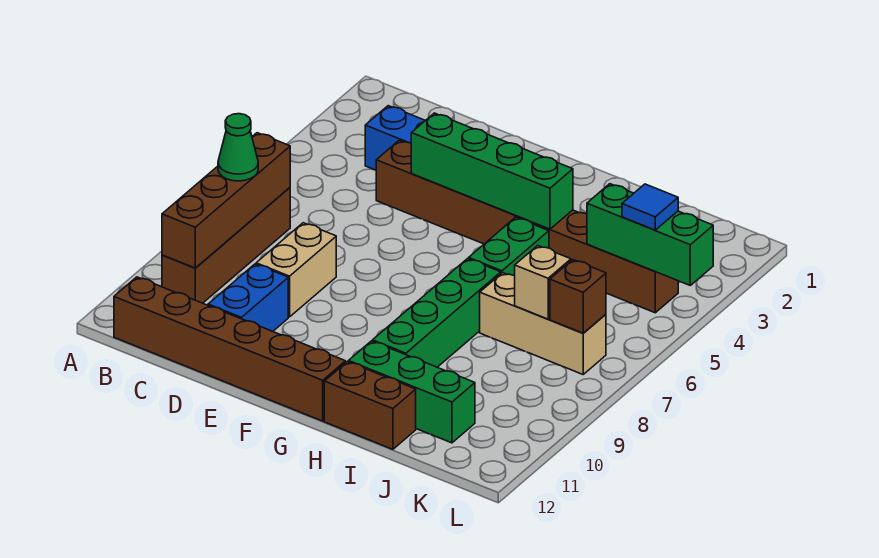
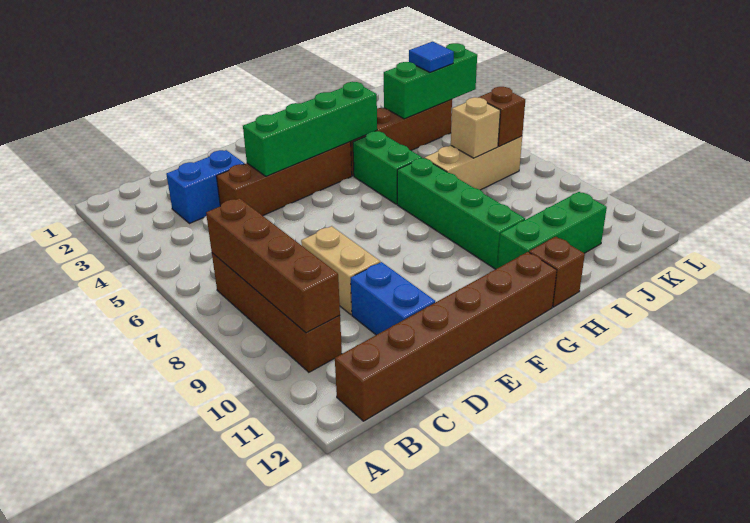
green 1x1 cone [218,114,258,181] -> none
brown 1x2 brick [324,362,416,449] -> brown 1x1 brick [529,237,585,307]

